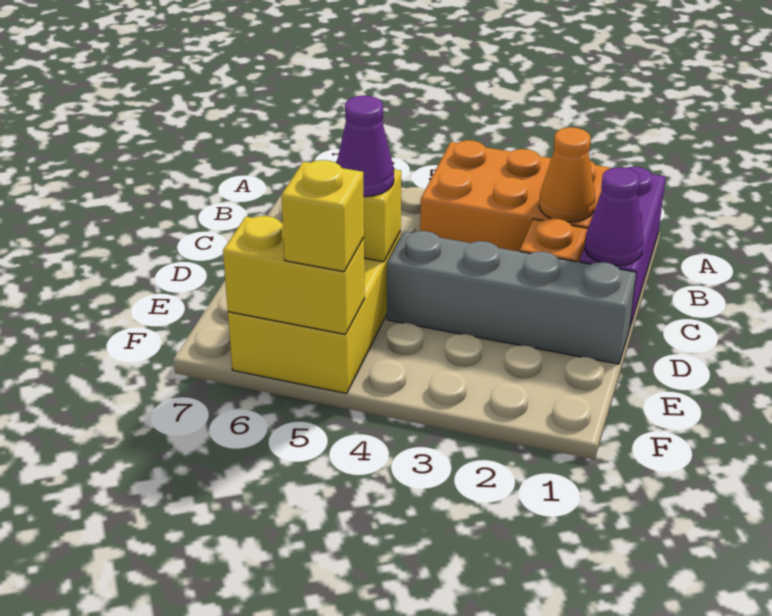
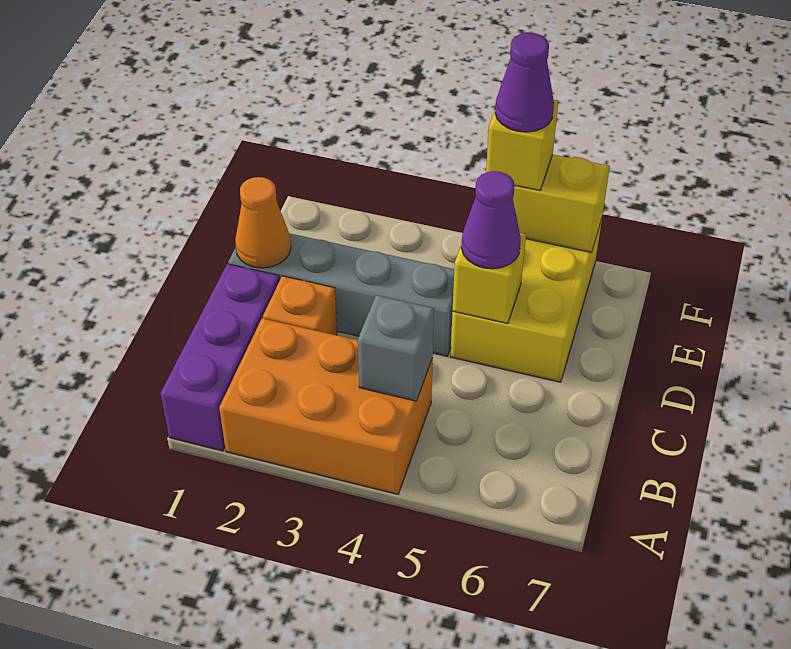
orange 1x1 cone [539,127,595,222] -> orange 1x1 cone moved to [235,177,291,268]
none -> grey 1x1 brick [358,295,434,401]
purple 1x1 cone [585,167,643,266] -> purple 1x1 cone moved to [495,33,554,132]

